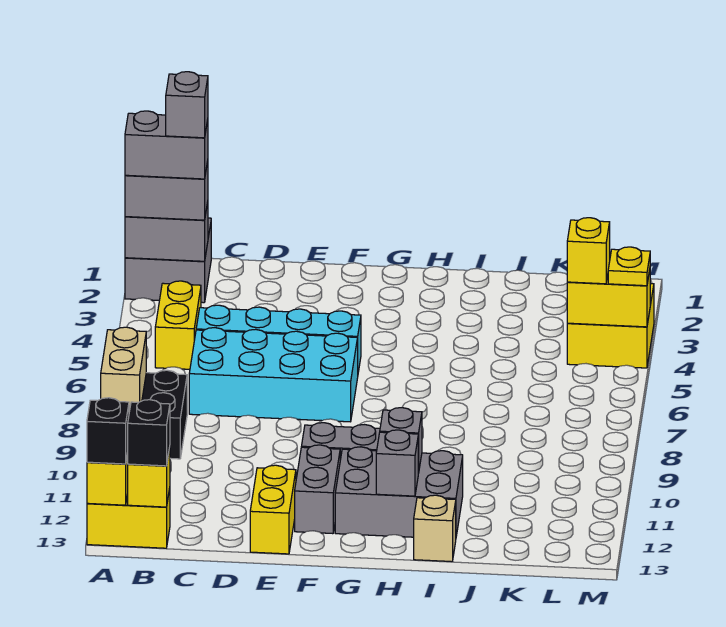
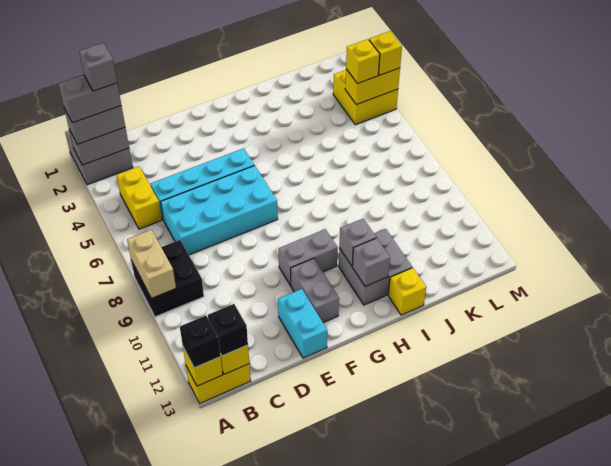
yellow 1x2 brick [250,465,296,554] -> cyan 1x2 brick [278,289,327,358]
grey 2x3 brick [335,447,463,537] -> grey 2x2 brick [339,229,412,305]
tan 1x1 brick [414,495,456,562] -> yellow 1x1 brick [388,268,426,315]
yellow 1x1 plate [608,247,650,286] -> yellow 1x1 brick [369,31,402,75]

